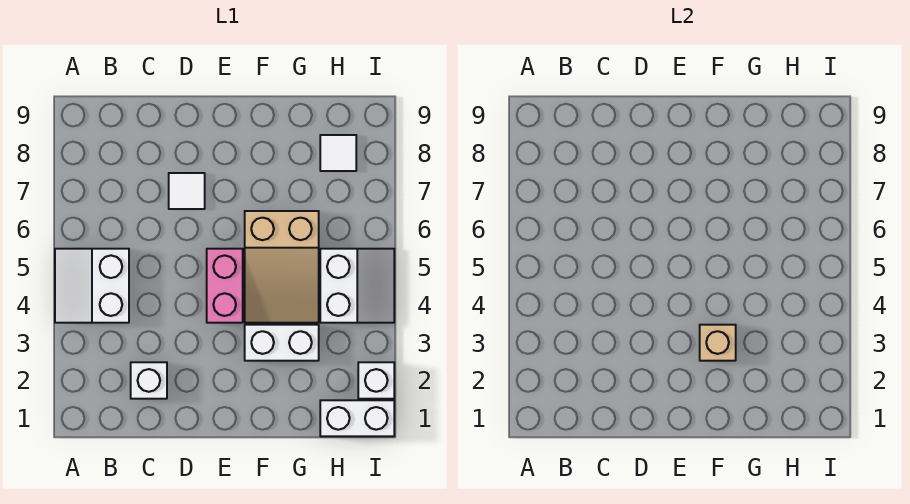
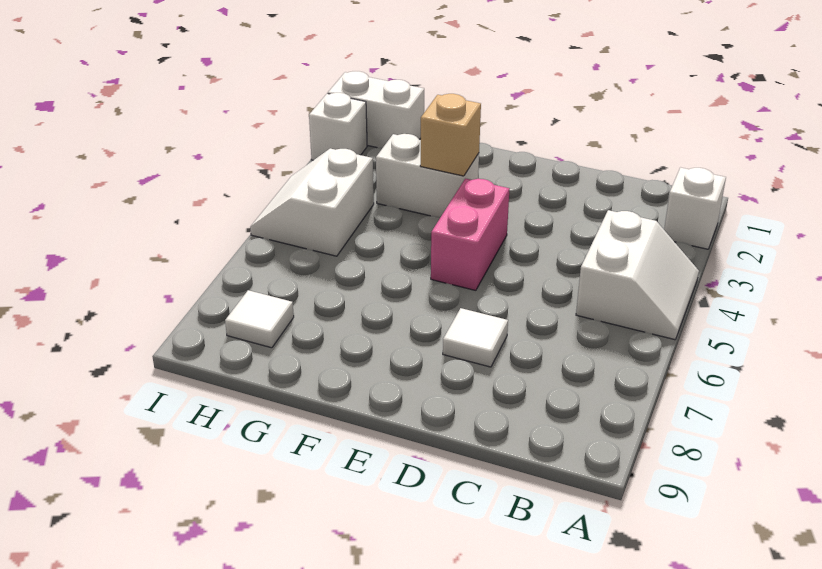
white 1x1 brick [131,362,167,399] -> white 1x1 brick moved to [664,168,726,249]
tan 2x3 slope [245,211,319,323] -> none

